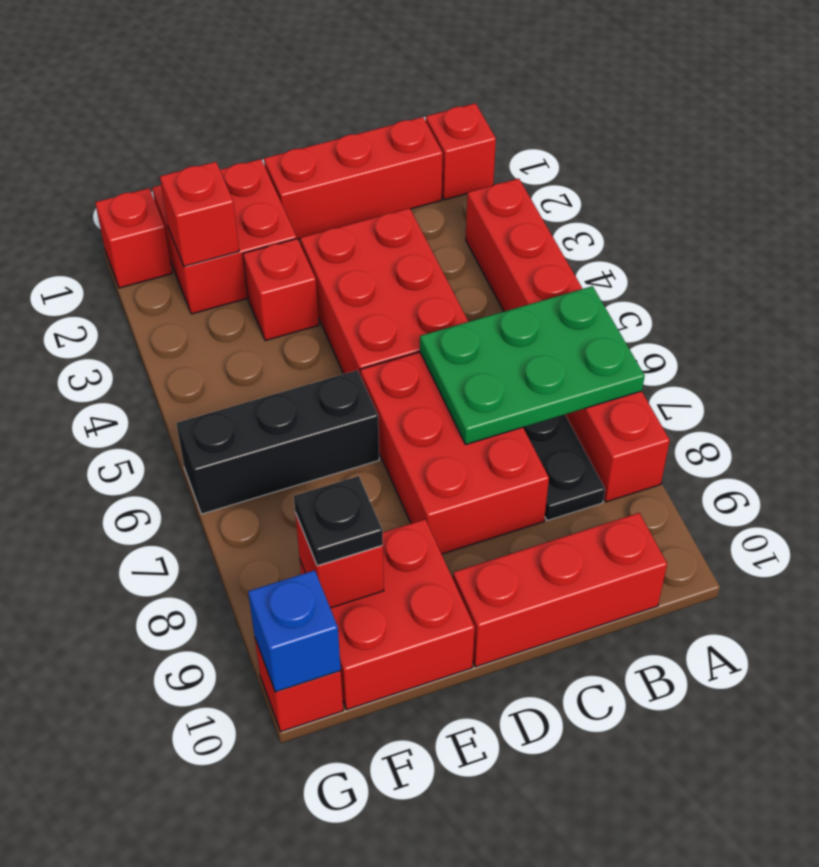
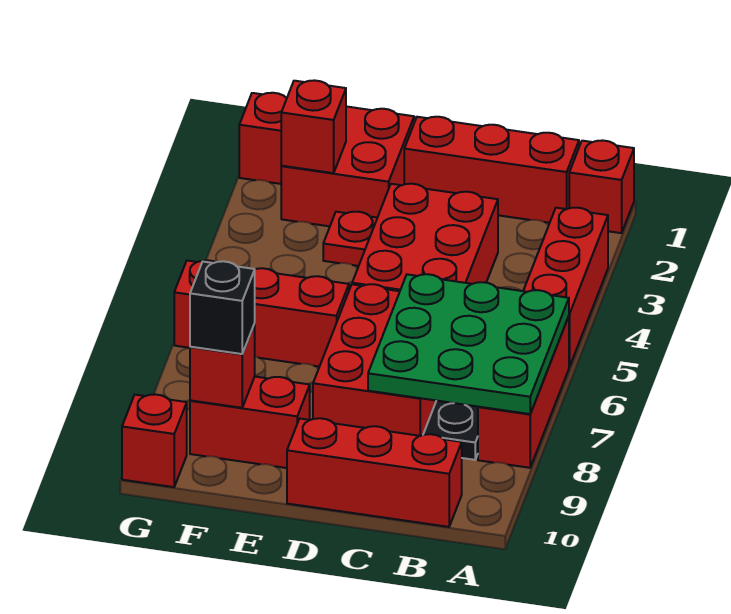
green 2x3 plate [420,286,645,444] -> green 3x3 plate [368,274,569,414]
red 1x1 brick [243,239,319,341] -> red 1x1 plate [323,212,377,266]
black 1x3 brick [176,370,379,514] -> red 1x3 brick [174,260,349,367]
red 2x2 brick [300,519,475,710] -> red 1x2 brick [190,377,310,468]
black 1x1 plate [294,476,383,566] -> black 1x1 brick [190,261,255,354]
blue 1x1 brick [248,570,341,692] -> none

